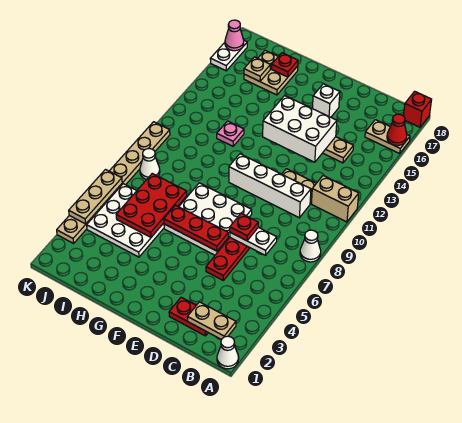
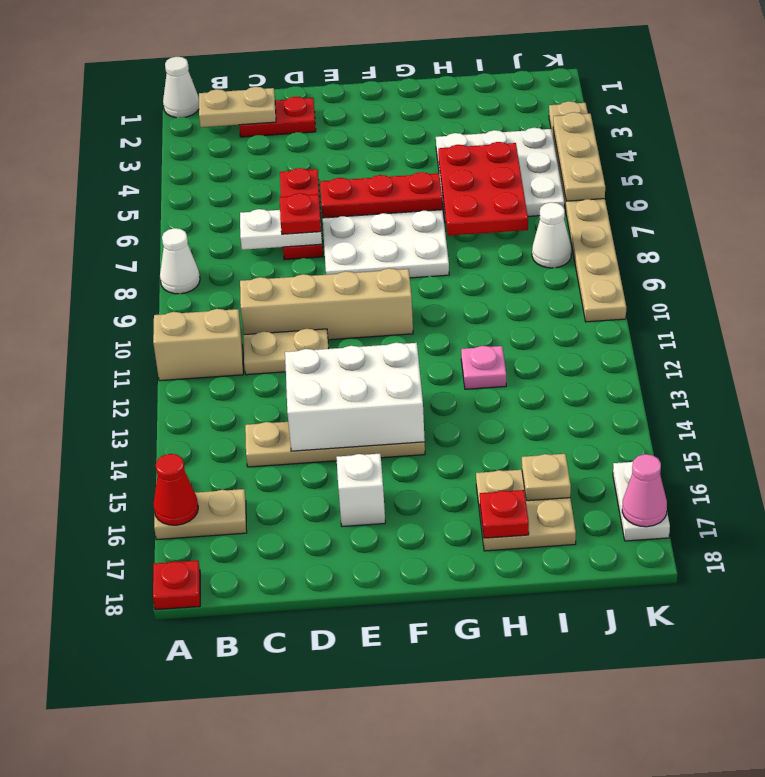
red 1x1 brick [404,91,432,127] -> red 1x1 plate [153,560,200,610]
white 1x4 brick [229,154,311,218] -> tan 1x4 brick [240,268,413,340]

